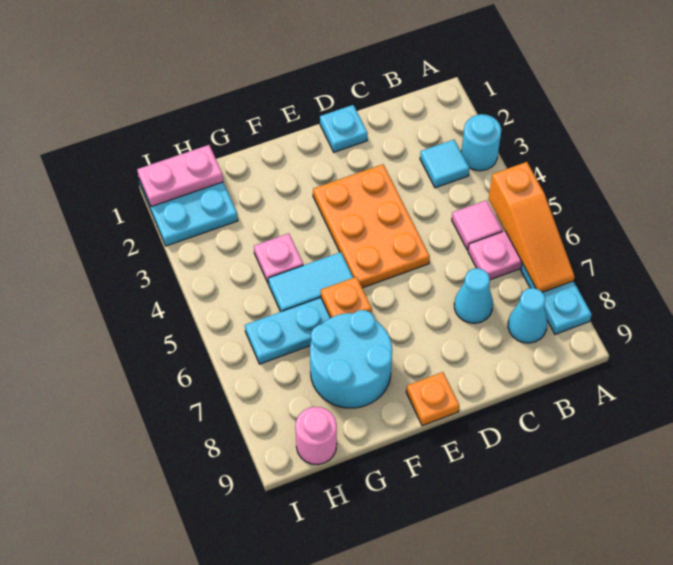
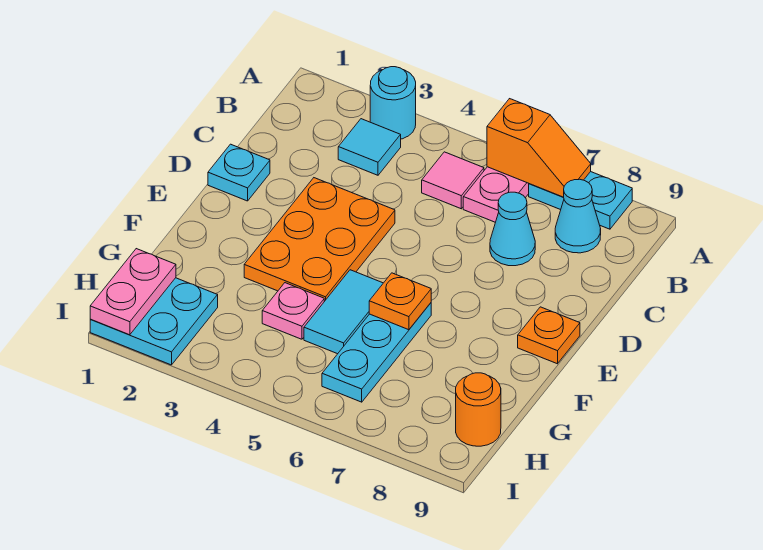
orange 1x3 slope [489,162,575,292] -> orange 1x2 slope [487,99,591,197]
orange 2x3 plate [313,164,430,288] -> orange 2x3 plate turned to [244,178,395,301]
cyan 2x2 round brick [310,310,392,408] -> none
pink 1x1 round brick [295,407,337,465] -> orange 1x1 round brick [456,373,501,446]

